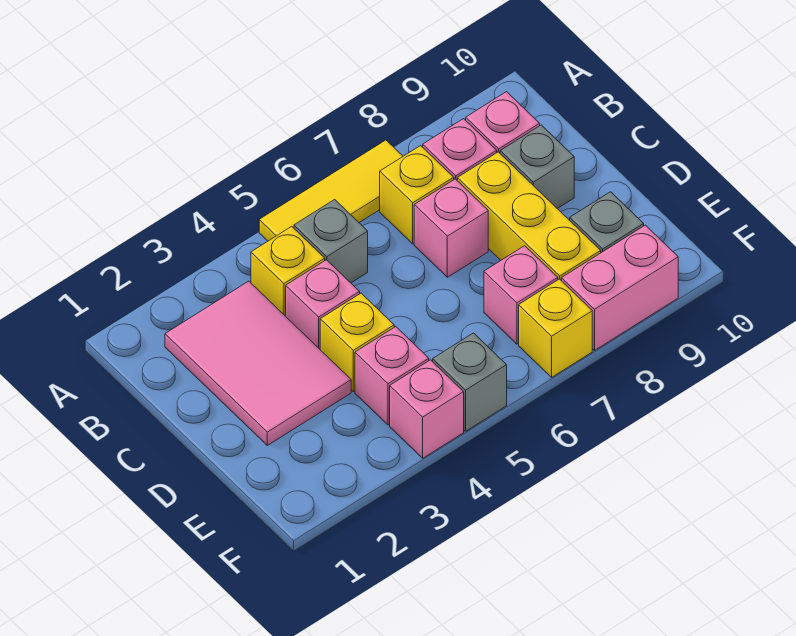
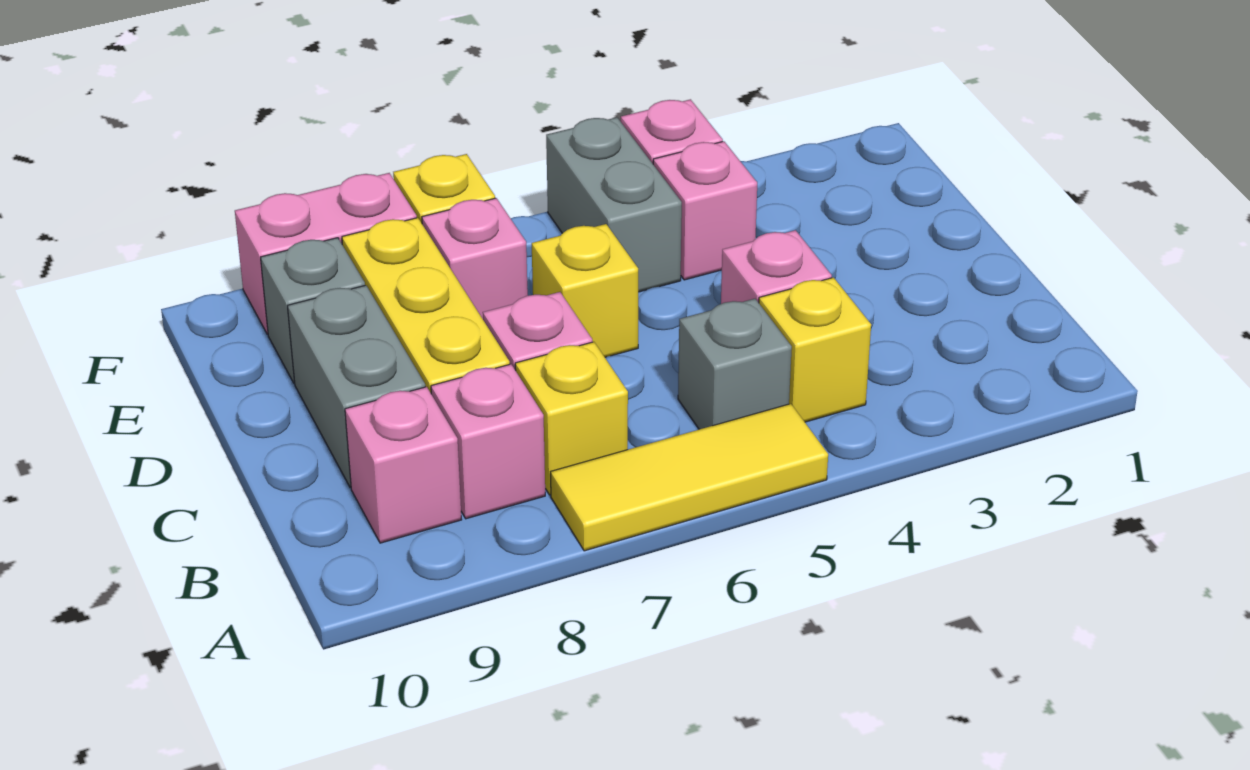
pink 2x3 tile [165,281,351,445] -> none
grey 1x1 brick [500,125,574,209] -> grey 1x2 brick [288,285,425,487]
yellow 1x1 brick [320,293,394,391] -> yellow 1x1 brick moved to [532,224,638,357]
grey 1x1 brick [433,333,507,431] -> grey 1x2 brick [546,117,682,292]

